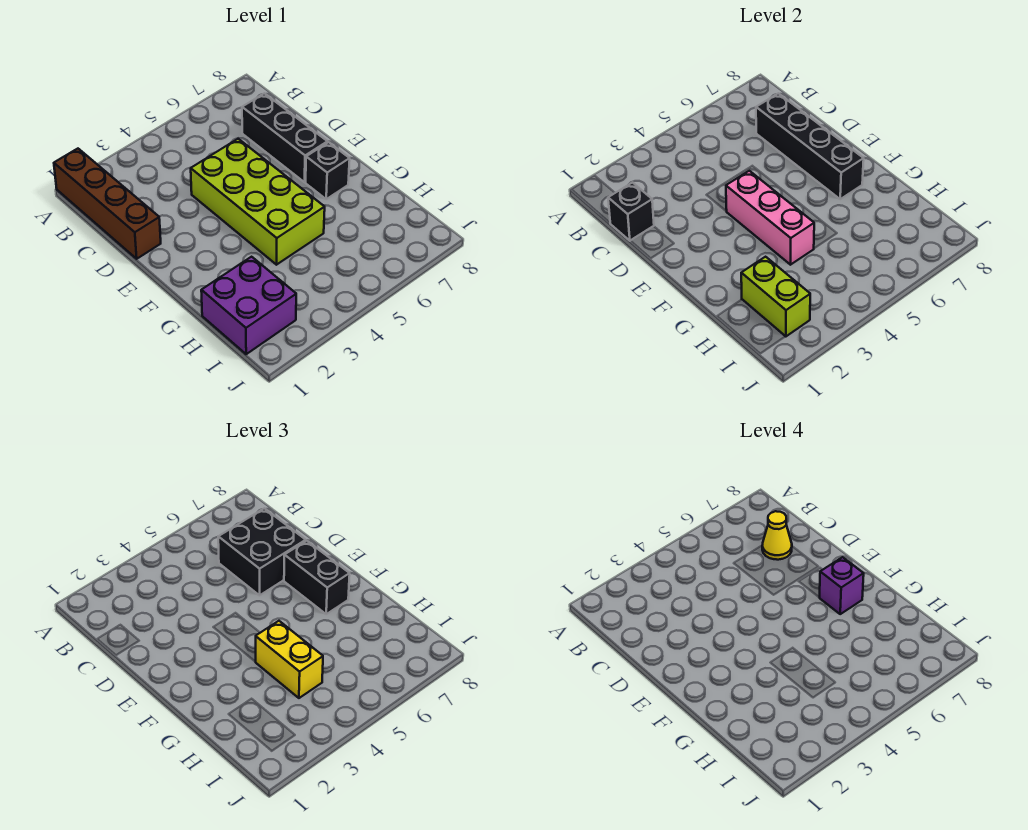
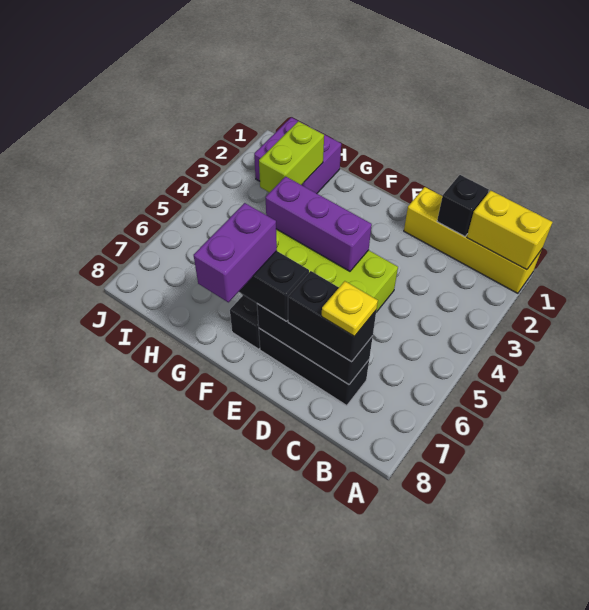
brown 1x4 brick [54,149,161,259] -> yellow 1x4 brick [404,187,542,293]
black 2x2 brick [218,508,306,595] -> black 1x2 brick [288,271,376,362]
black 1x4 brick [756,93,864,199] -> black 1x3 brick [257,304,373,384]
yellow 1x1 cone [762,511,792,560] -> yellow 1x1 plate [322,281,378,337]
pink 1x3 brick [726,171,814,265] -> purple 1x3 brick [266,176,372,271]
purple 1x1 brick [819,557,864,614] -> purple 1x2 brick [194,203,277,302]
yellow 1x2 brick [256,621,323,698] -> yellow 1x2 brick moved to [467,190,552,270]
lime 1x2 brick [741,257,810,336] -> lime 1x2 brick turned to [259,121,324,192]

